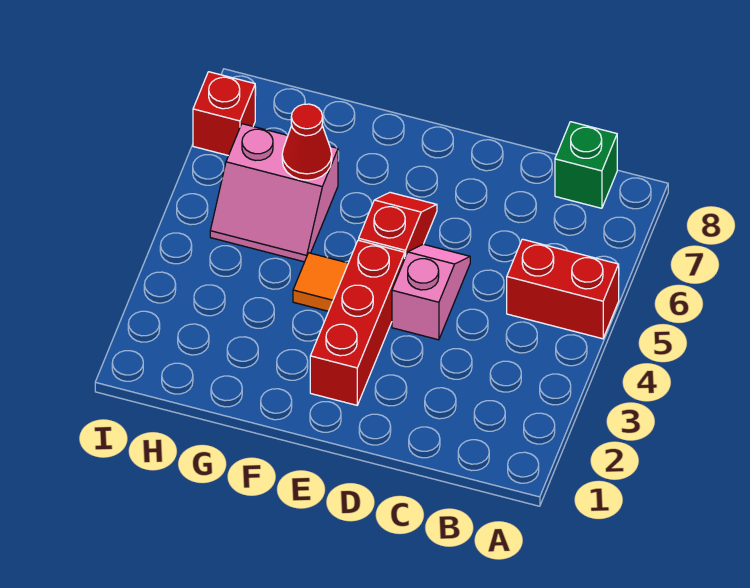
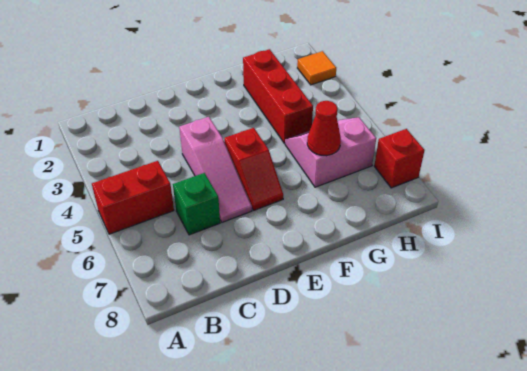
green 1x1 brick [555,122,617,208] -> green 1x1 brick moved to [173,173,220,235]
pink 1x2 slope [392,244,470,340] -> pink 1x3 slope [179,117,252,222]
red 1x3 brick [310,240,405,405] -> red 1x3 brick moved to [243,49,313,143]
orange 1x1 tile [293,253,348,311] -> orange 1x1 tile moved to [297,51,336,85]

